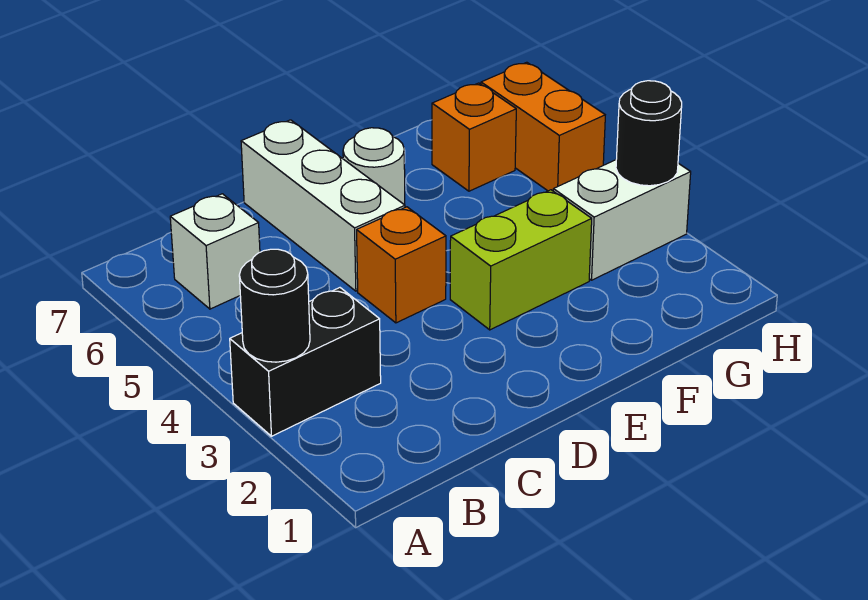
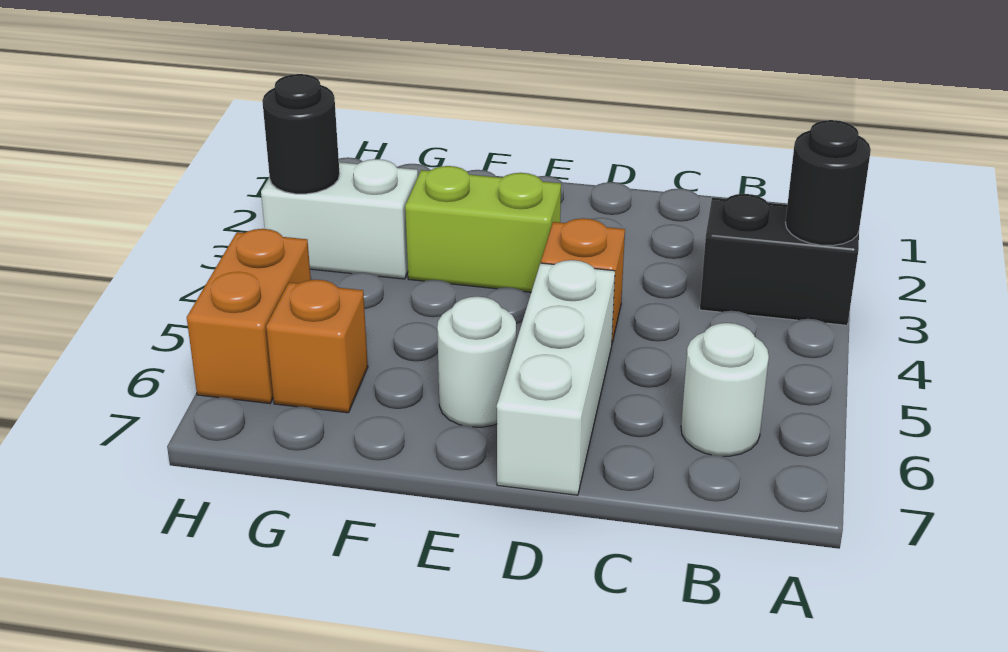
white 1x1 brick [170,194,260,309] -> white 1x1 round brick [681,323,769,456]

